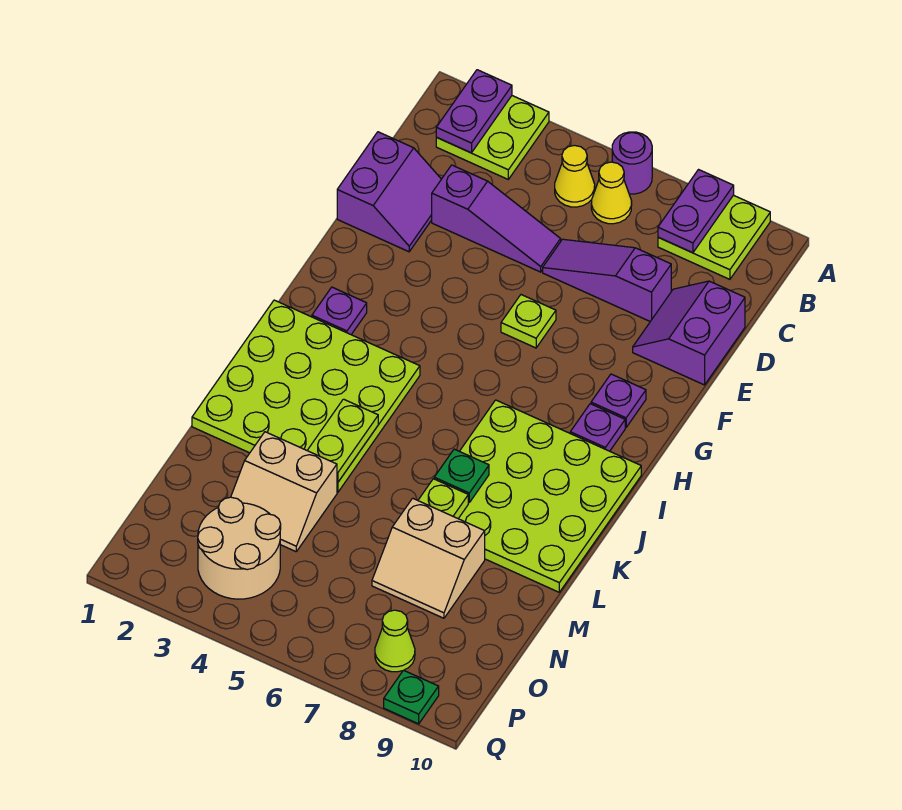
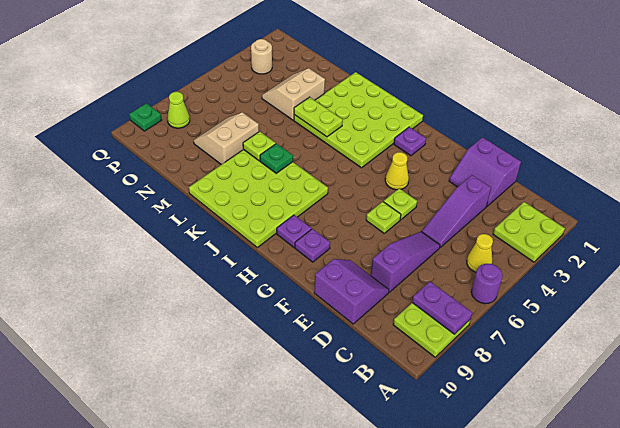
purple 1x2 plate [436,70,512,153] -> none
yellow 1x1 cone [591,162,632,224] -> yellow 1x1 cone moved to [385,152,409,190]
none -> lime 1x1 plate [384,188,417,220]
tan 2x2 round brick [198,497,281,599] -> tan 1x1 round brick [251,39,272,74]

